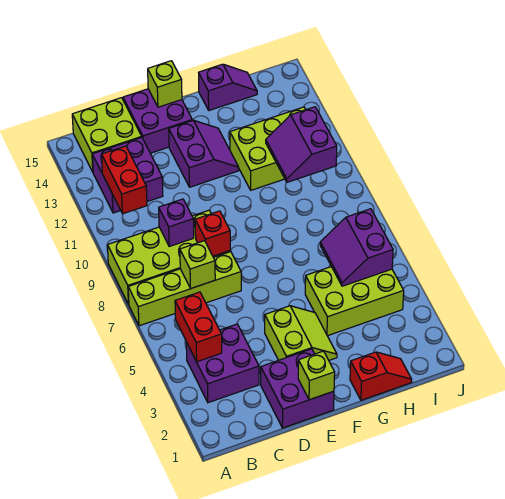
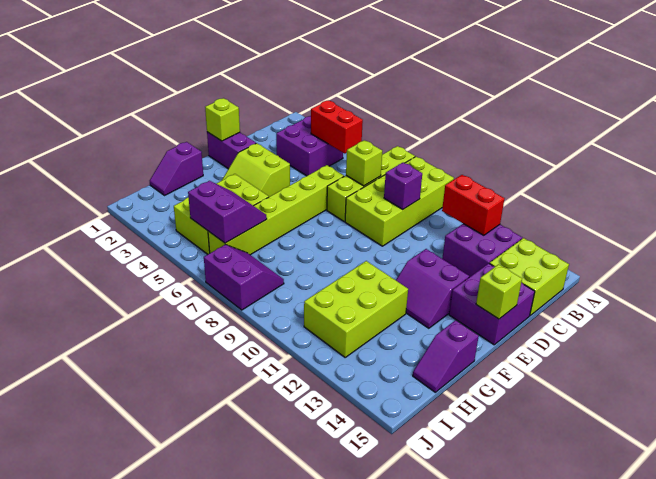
purple 2x2 brick [261,349,334,428] -> purple 1x2 brick [207,132,256,169]
none -> lime 1x6 brick [208,165,344,255]
red 1x1 brick [195,211,230,256] -> none
red 1x2 slope [350,352,412,400] -> purple 1x2 slope [150,142,203,195]
purple 2x2 slope [266,107,337,182] -> purple 2x2 slope moved to [204,245,284,310]

